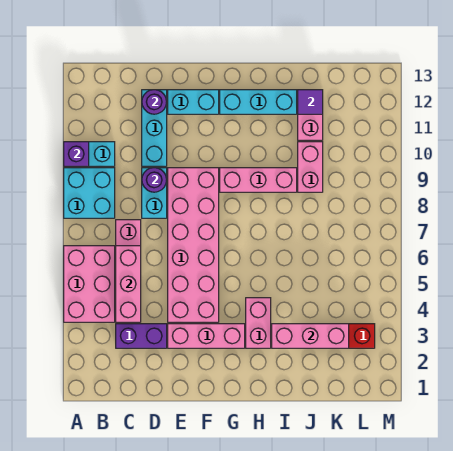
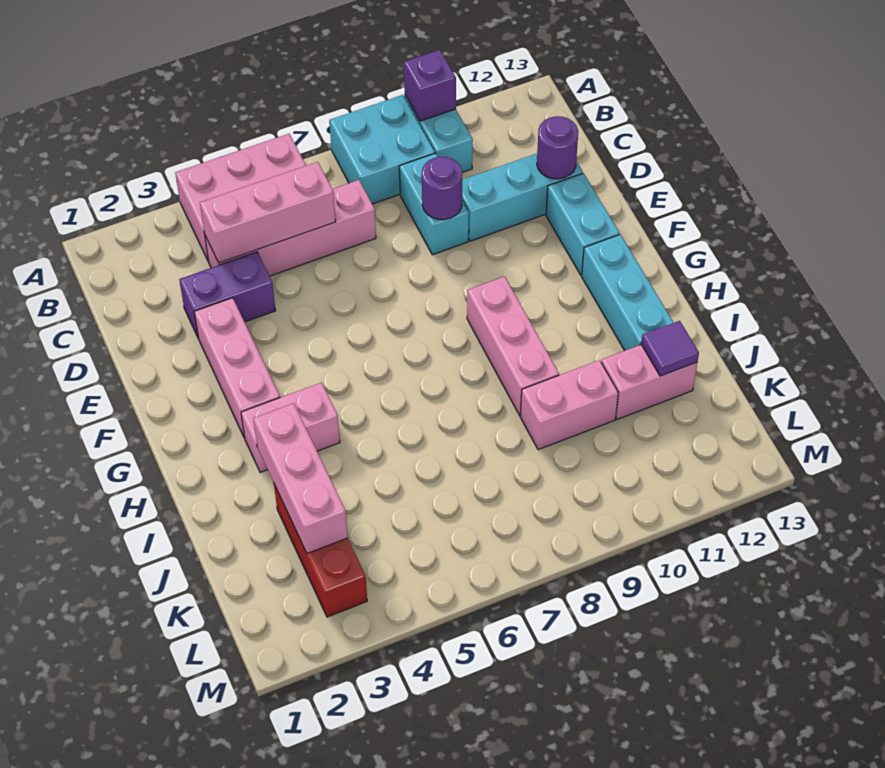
purple 1x2 brick [116,324,167,348] -> purple 1x2 brick turned to [179,252,276,339]
cyan 1x2 brick [142,168,167,218] -> cyan 1x2 brick turned to [399,153,469,255]
pink 2x6 brick [168,168,219,322] -> none

